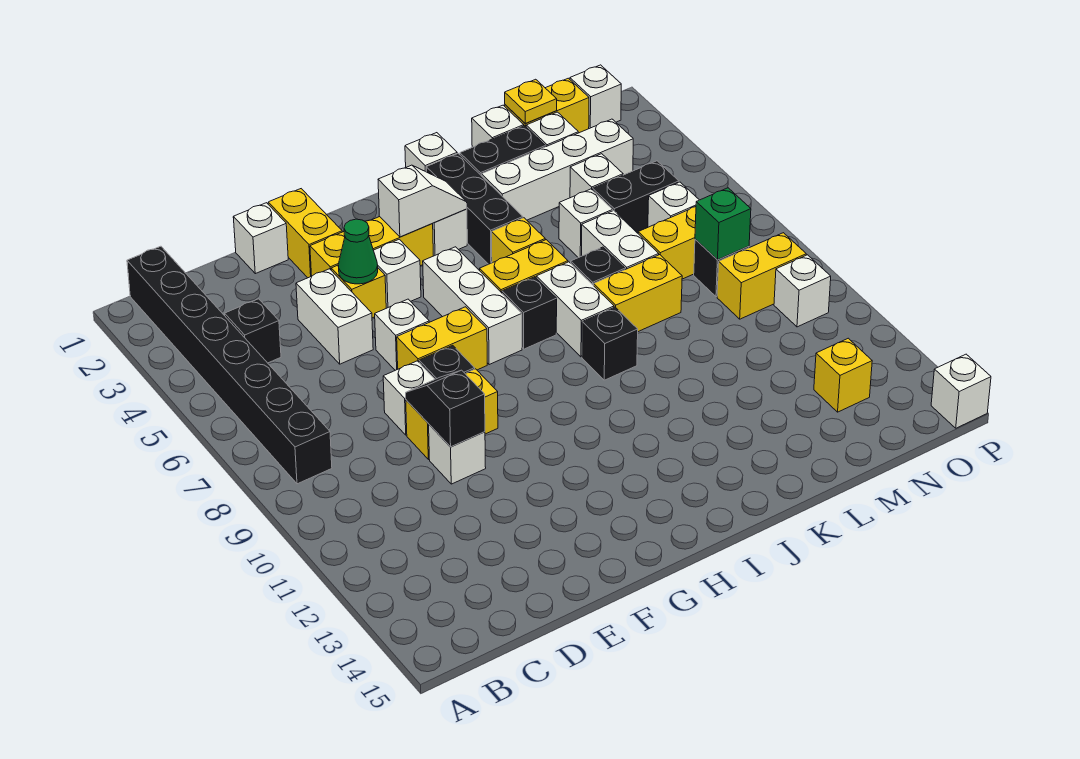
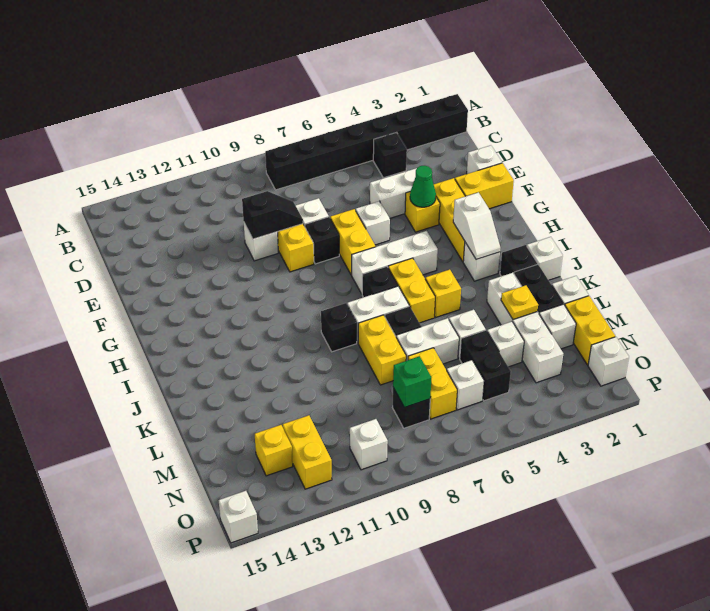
white 1x1 brick [373,239,421,308] -> none
black 1x3 brick [426,153,523,264] -> black 1x1 brick [500,245,538,276]
yellow 1x1 plate [505,79,557,124] -> yellow 1x1 plate moved to [501,285,538,320]
yellow 1x2 brick [717,233,806,319] -> yellow 1x2 brick moved to [282,415,332,489]

